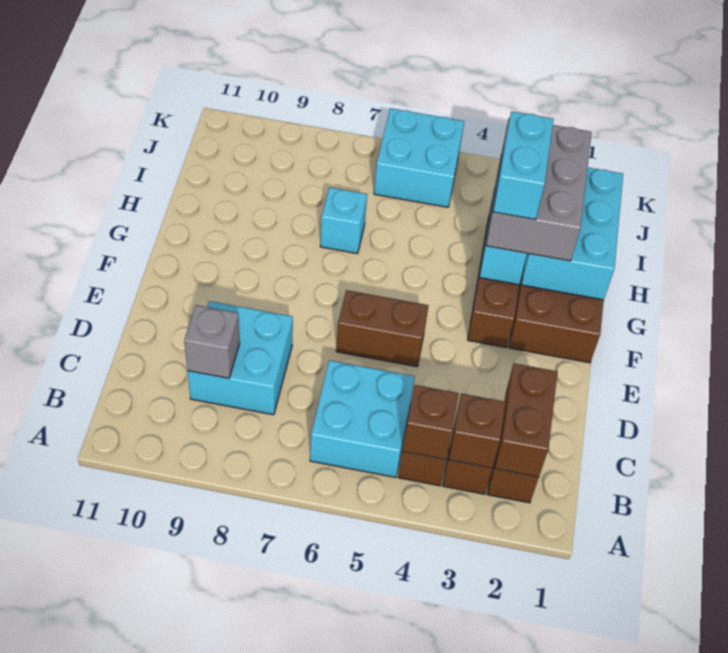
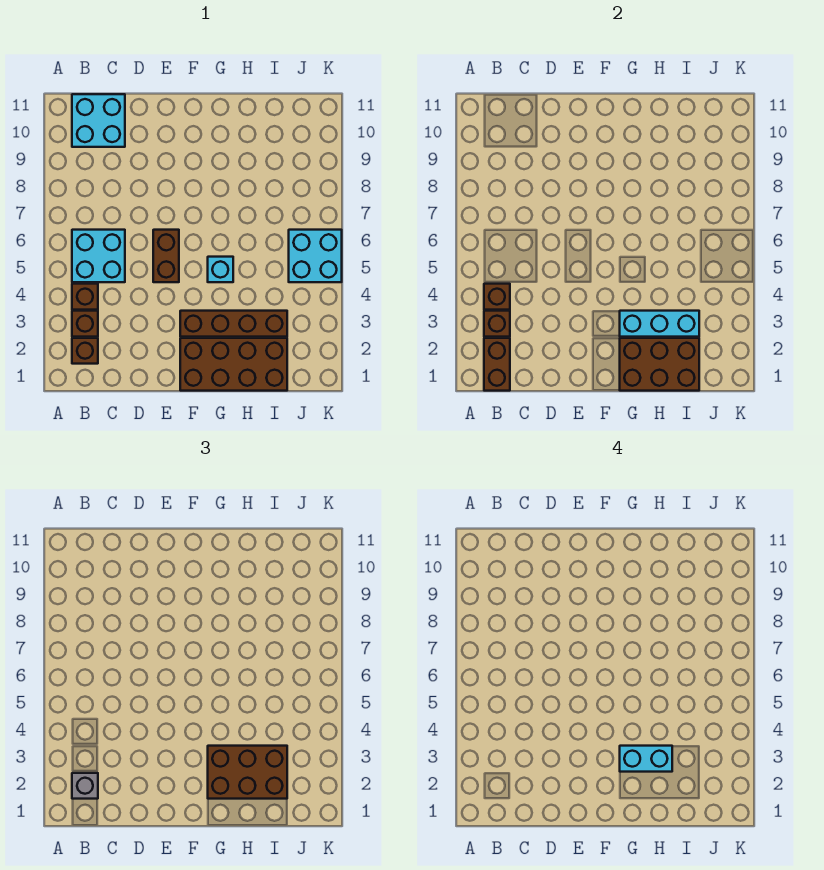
brown 1x2 brick [495,363,558,477] -> brown 1x2 brick turned to [484,338,510,391]
cyan 2x2 brick [188,301,293,415] -> cyan 2x2 brick moved to [72,94,125,147]
grey 1x1 brick [184,305,240,378] -> grey 1x1 brick moved to [72,773,98,799]
cyan 2x3 brick [521,168,623,300] -> brown 2x3 brick [620,338,699,391]
grey 2x3 brick [486,118,592,261] -> brown 2x3 brick [208,746,287,799]
cyan 1x1 brick [320,188,367,254] -> cyan 1x1 brick moved to [208,257,233,282]

